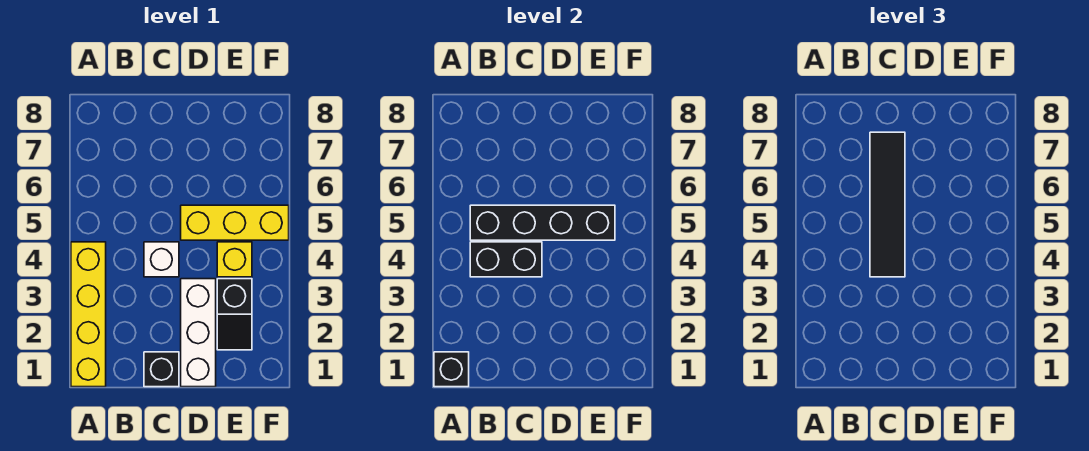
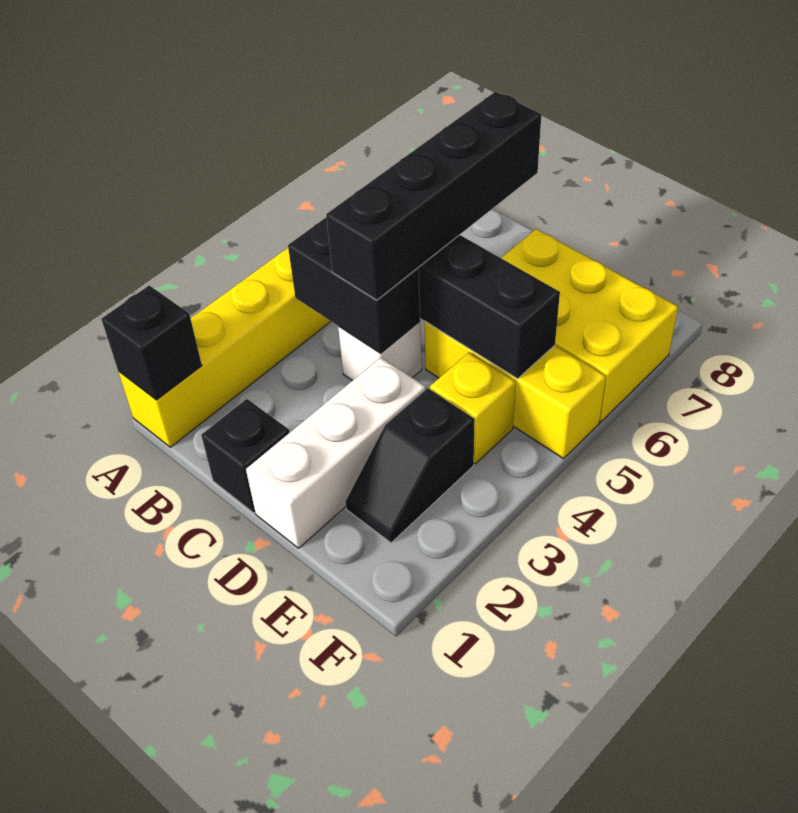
black 1x4 tile [870,132,905,277] -> black 1x4 brick [326,92,541,300]
none -> yellow 2x3 brick [501,229,678,422]

